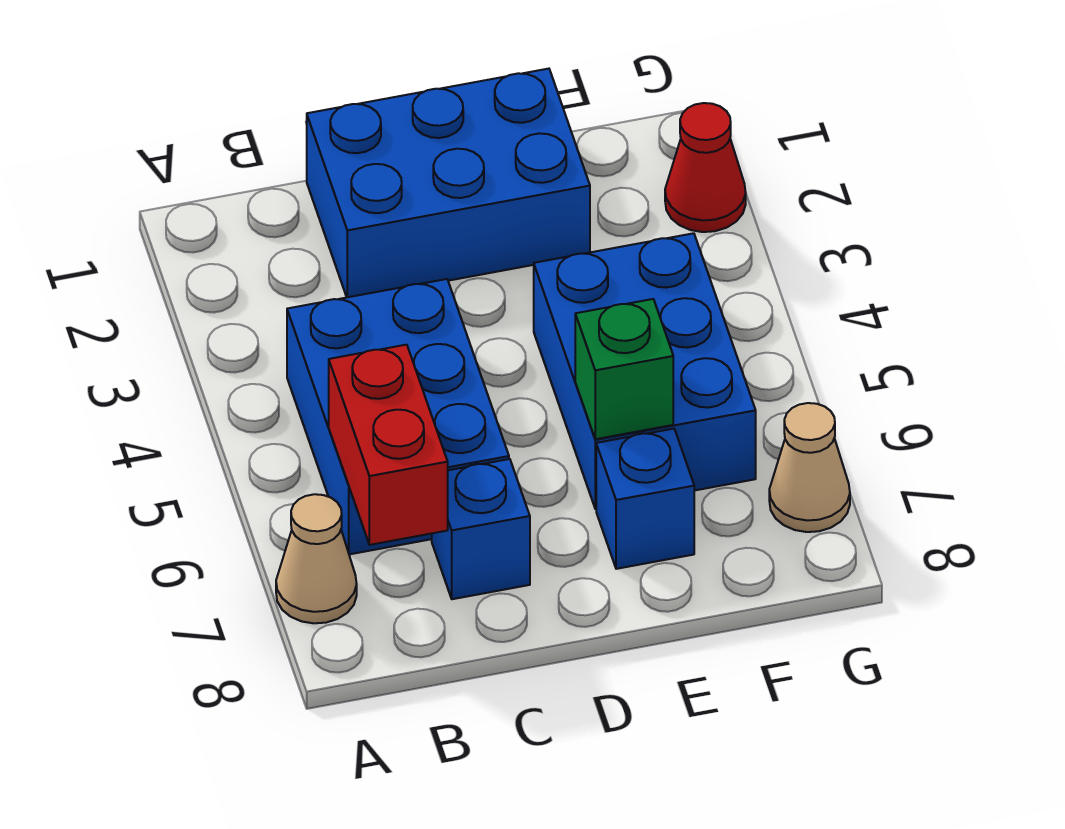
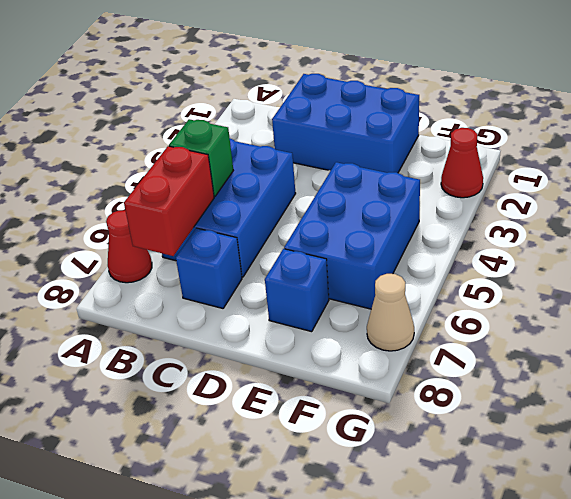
tan 1x1 cone [276,494,357,623] -> red 1x1 cone [106,210,152,283]
green 1x1 brick [575,299,673,439] -> green 1x1 brick moved to [169,119,233,197]

